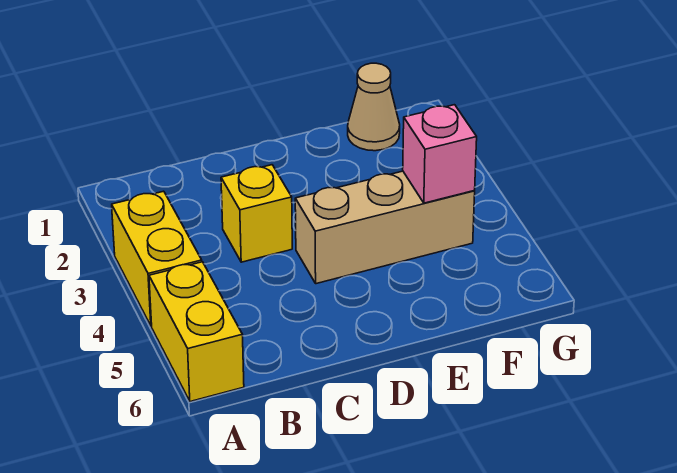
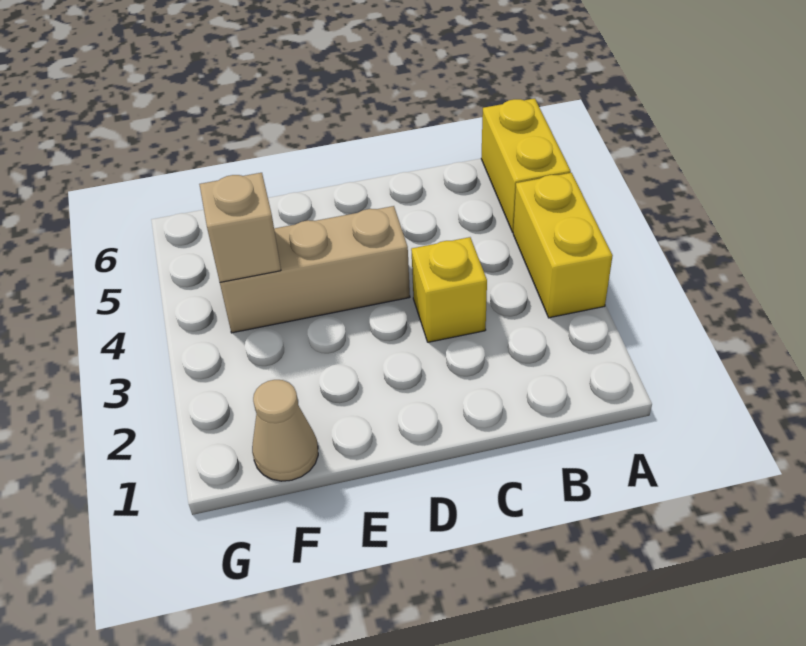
pink 1x1 brick [403,105,477,203] -> tan 1x1 brick [199,173,281,282]

